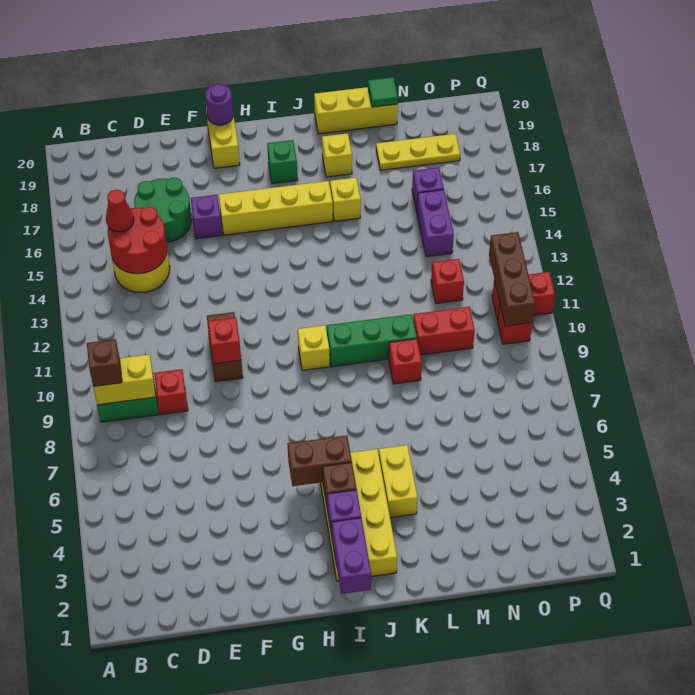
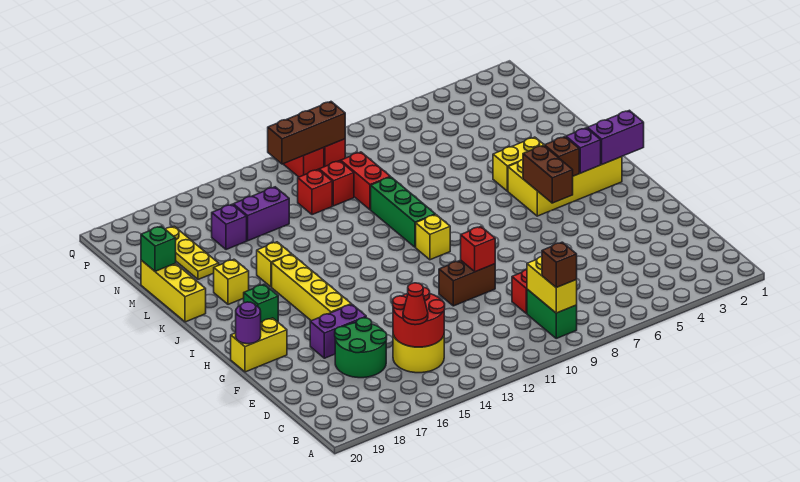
purple 1x1 brick [191,195,222,239] -> purple 1x2 brick [310,304,366,358]
red 1x1 brick [389,339,422,384] -> red 1x1 brick moved to [319,161,354,206]
green 1x1 tile [368,77,398,107] -> green 1x1 brick [141,226,176,271]

